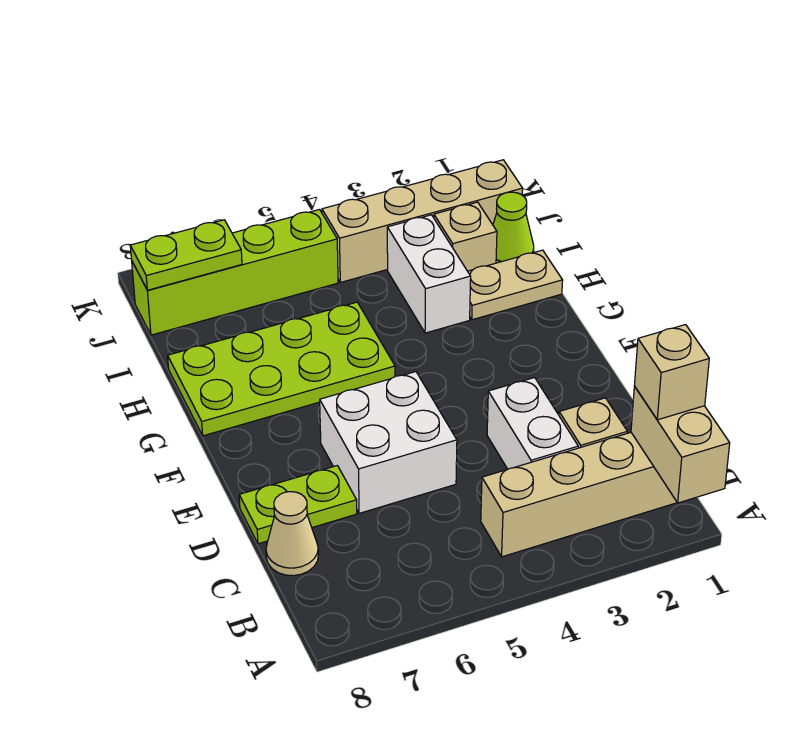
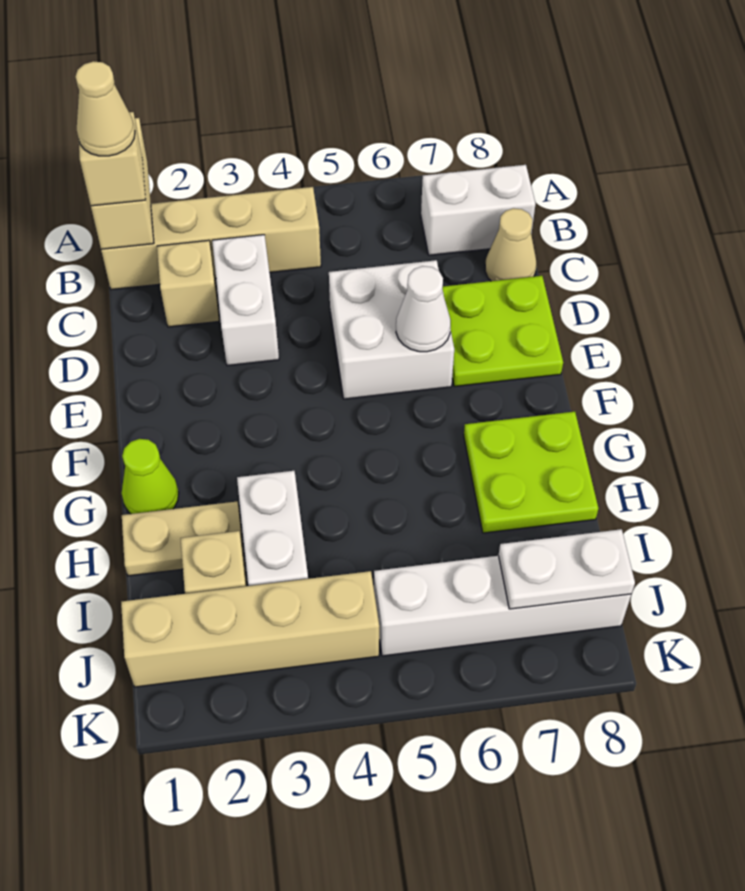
none -> tan 1x1 cone [75,61,135,156]
none -> white 1x2 brick [421,165,536,255]
lime 1x2 plate [239,466,357,544] -> lime 2x2 plate [442,276,563,387]
none -> white 1x1 cone [396,266,451,352]
lime 2x4 plate [168,302,395,436] -> lime 2x2 plate [464,412,598,533]
lime 1x1 cone [493,192,534,263] -> lime 1x1 cone moved to [122,439,179,514]
lime 1x4 brick [132,210,338,335] -> white 1x4 brick [374,556,631,656]
lime 1x2 plate [130,220,242,290] -> white 1x2 plate [499,529,635,609]

